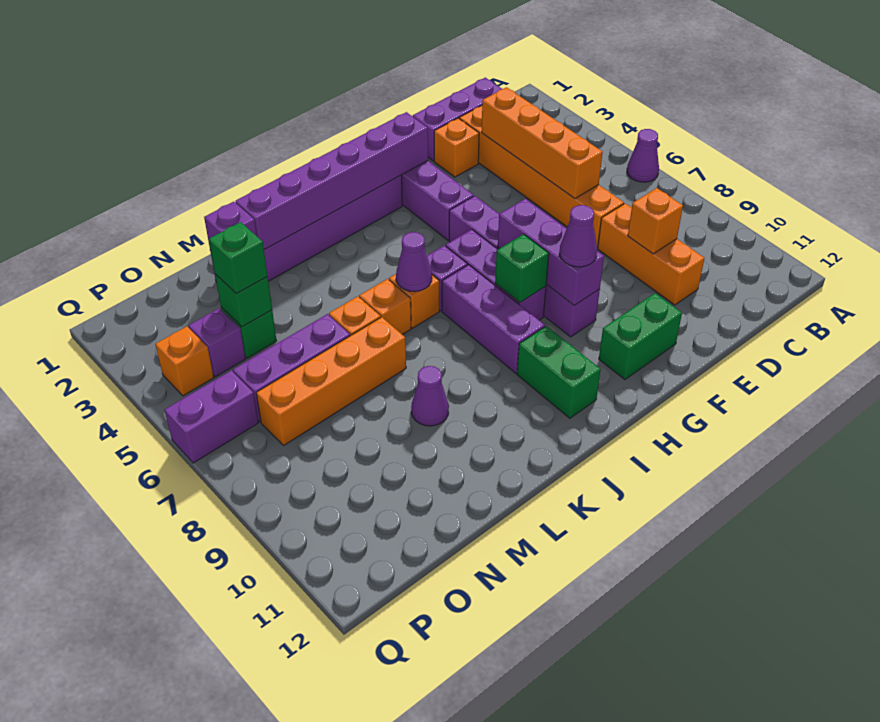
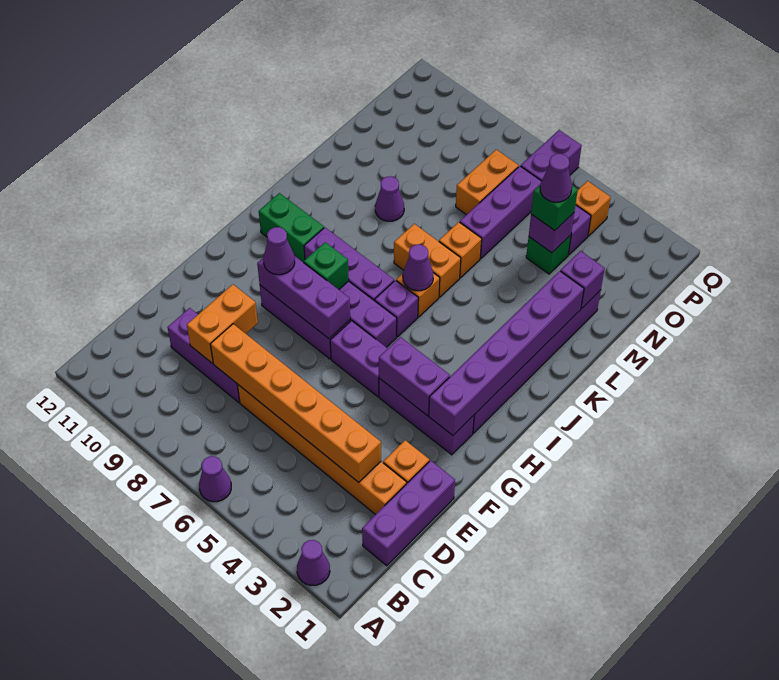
none -> purple 1x1 cone [297,540,330,585]
orange 1x4 brick [482,87,603,199] -> orange 1x6 brick [210,324,381,482]
orange 1x3 brick [598,203,704,305] -> purple 1x3 brick [168,308,240,403]
orange 1x1 brick [628,188,683,254] -> orange 1x2 brick [187,284,258,364]
green 1x2 brick [599,293,682,379] -> none
none -> purple 1x2 brick [379,337,450,416]
orange 1x1 brick [359,279,411,335] -> orange 1x2 brick [394,224,461,297]
orange 1x4 brick [256,317,406,446] -> orange 1x2 brick [456,150,519,215]
green 1x1 brick [215,274,272,327] -> purple 1x1 brick [529,213,574,253]
none -> purple 1x1 cone [540,154,572,202]

